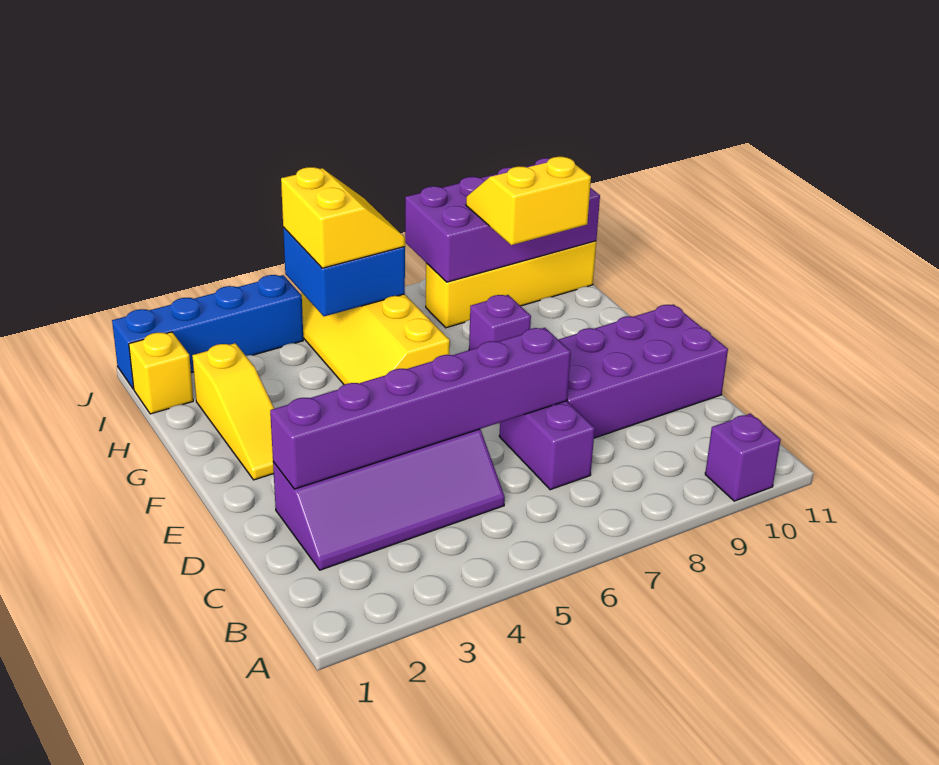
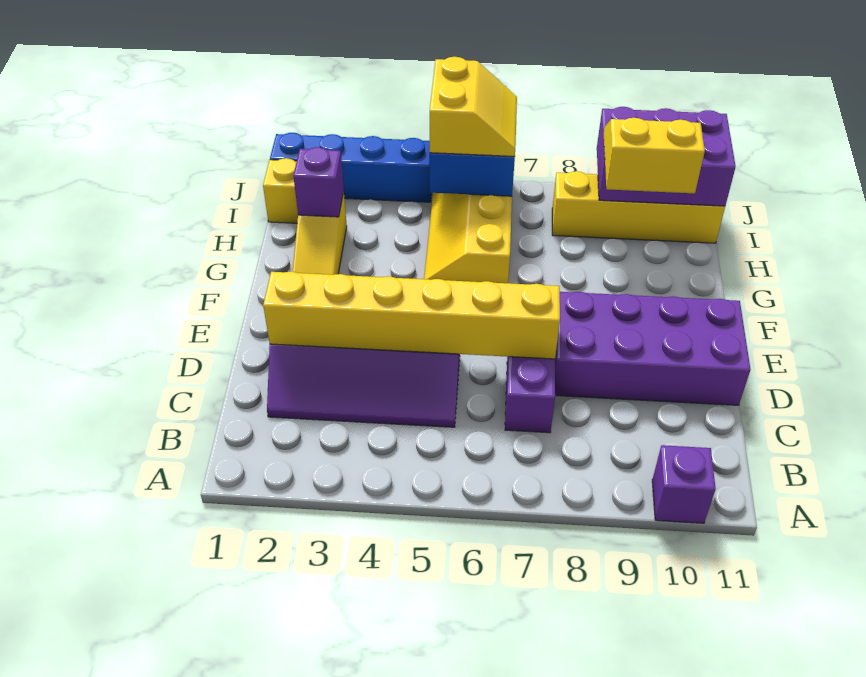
purple 1x6 brick [270,328,571,489] -> yellow 1x6 brick [263,272,560,359]
purple 1x1 brick [469,295,531,350] -> purple 1x1 brick moved to [293,147,344,217]
purple 2x4 brick [405,158,600,282] -> purple 2x3 brick [597,107,736,206]

